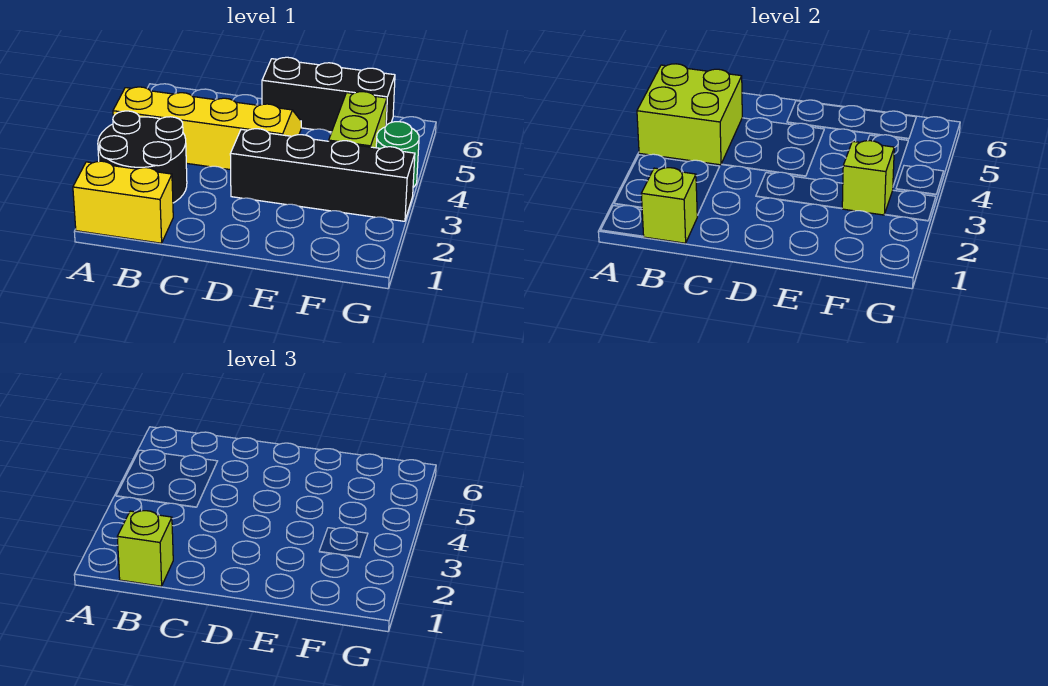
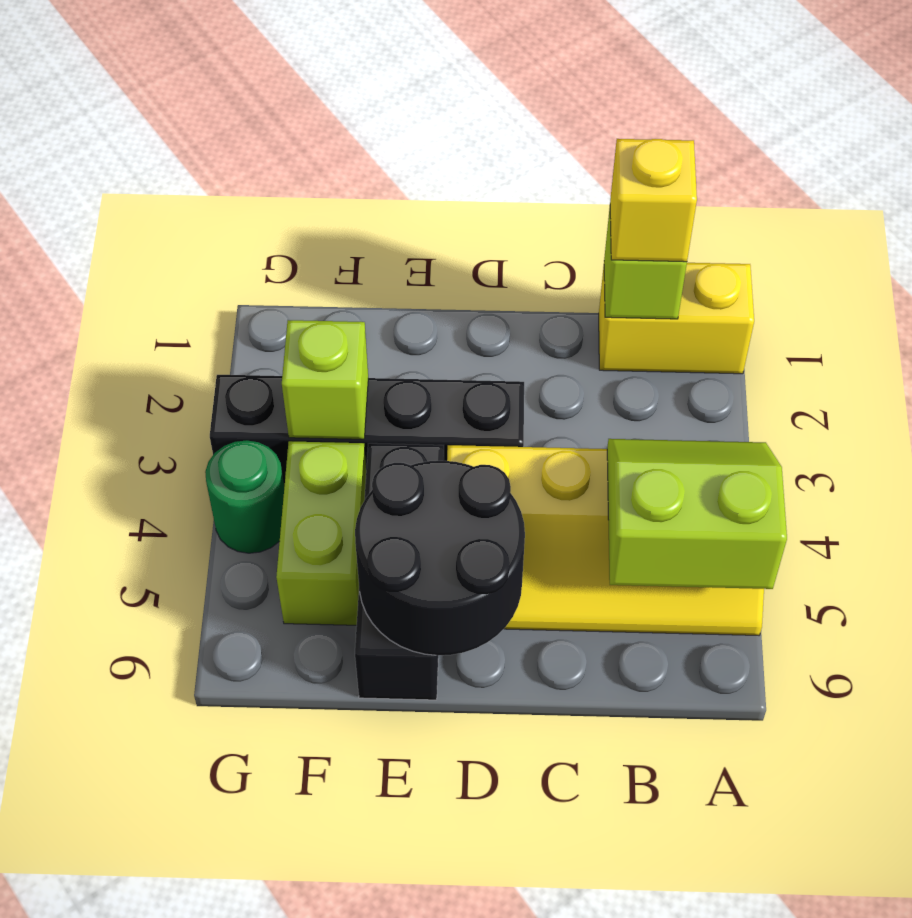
black 2x2 round brick [98,111,187,203] -> black 2x2 round brick moved to [355,461,525,655]
lime 2x2 brick [637,64,742,165] -> lime 2x2 slope [607,439,787,589]
lime 1x1 brick [117,511,173,586] -> yellow 1x1 brick [610,139,697,262]
black 1x3 brick [262,57,395,132] -> black 1x3 brick turned to [355,443,444,700]

